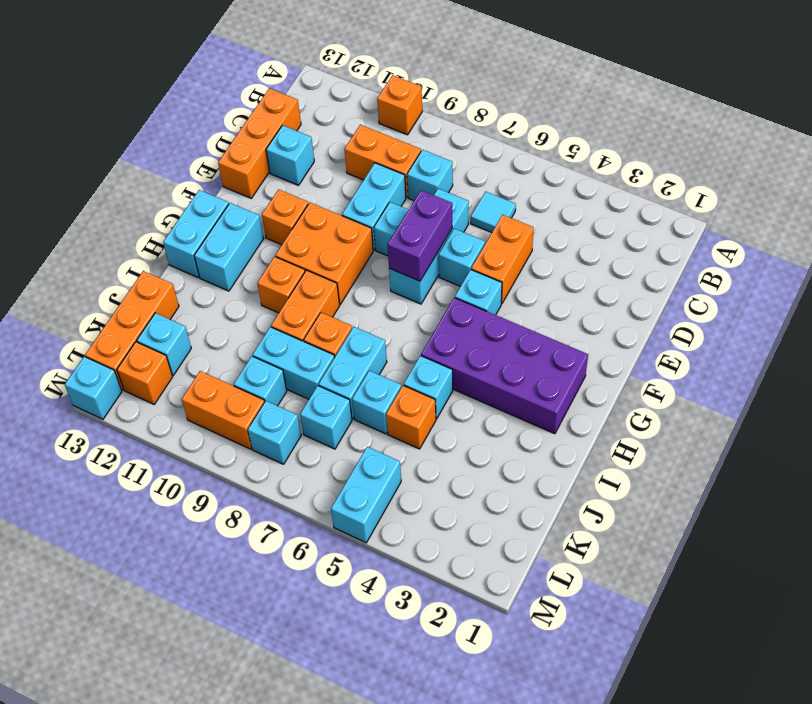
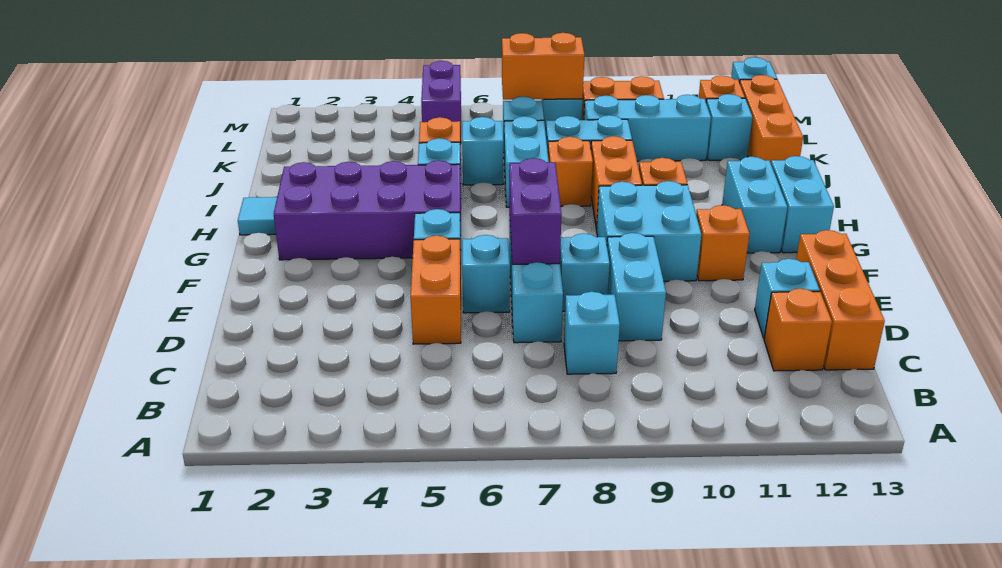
orange 1x1 brick [377,75,422,135] -> orange 1x1 brick moved to [764,288,832,371]
cyan 1x1 tile [471,192,516,232] -> cyan 1x1 tile moved to [238,197,277,235]
orange 1x2 brick [345,125,421,198] -> orange 1x2 brick moved to [502,33,584,100]
orange 2x2 brick [275,203,373,304] -> cyan 2x2 brick [596,181,701,281]
cyan 1x1 brick [234,356,287,406] -> cyan 1x3 brick [584,95,711,161]
cyan 1x2 brick [331,447,401,543] -> purple 1x2 brick [421,61,461,137]

